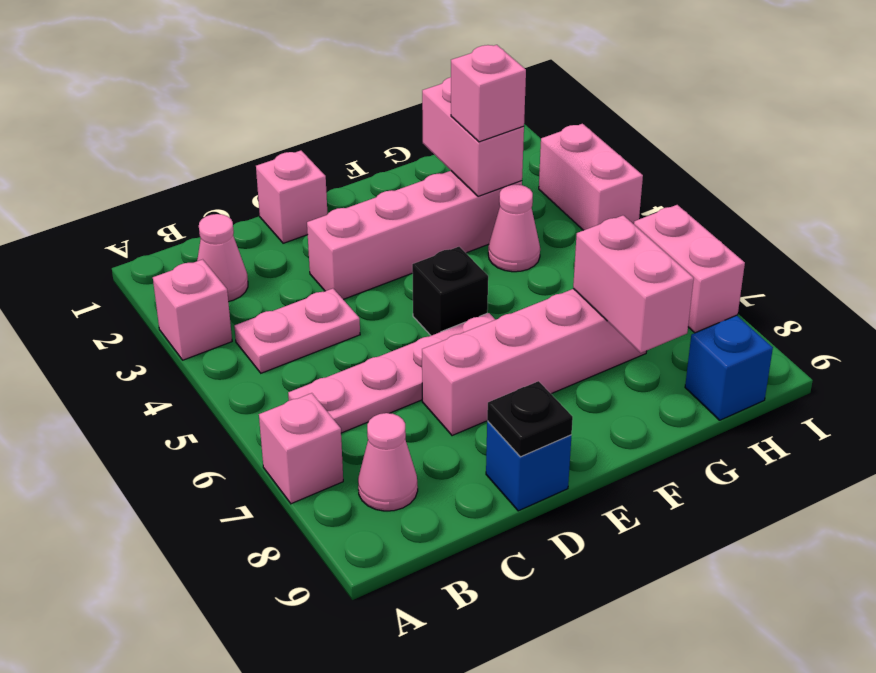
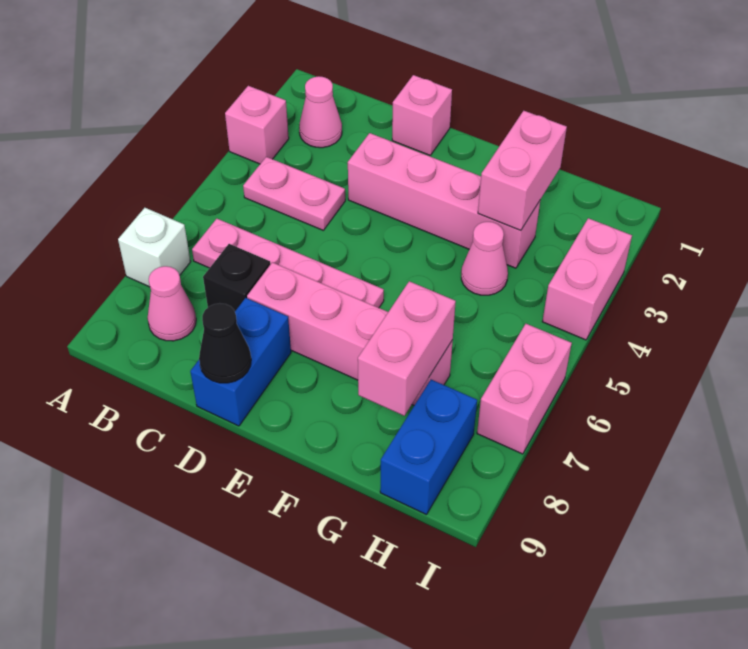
pink 1x1 brick [259,393,343,504] -> white 1x1 brick [118,208,191,287]
blue 1x1 brick [486,421,571,511] -> blue 1x2 brick [190,298,291,426]
black 1x1 plate [487,381,573,457] -> black 1x1 cone [199,303,251,383]
black 1x1 brick [412,247,488,336] -> black 1x1 brick moved to [203,244,270,311]
pink 1x1 brick [451,45,526,142] -> none
blue 1x1 brick [685,315,773,420] -> blue 1x2 brick [380,380,477,515]

